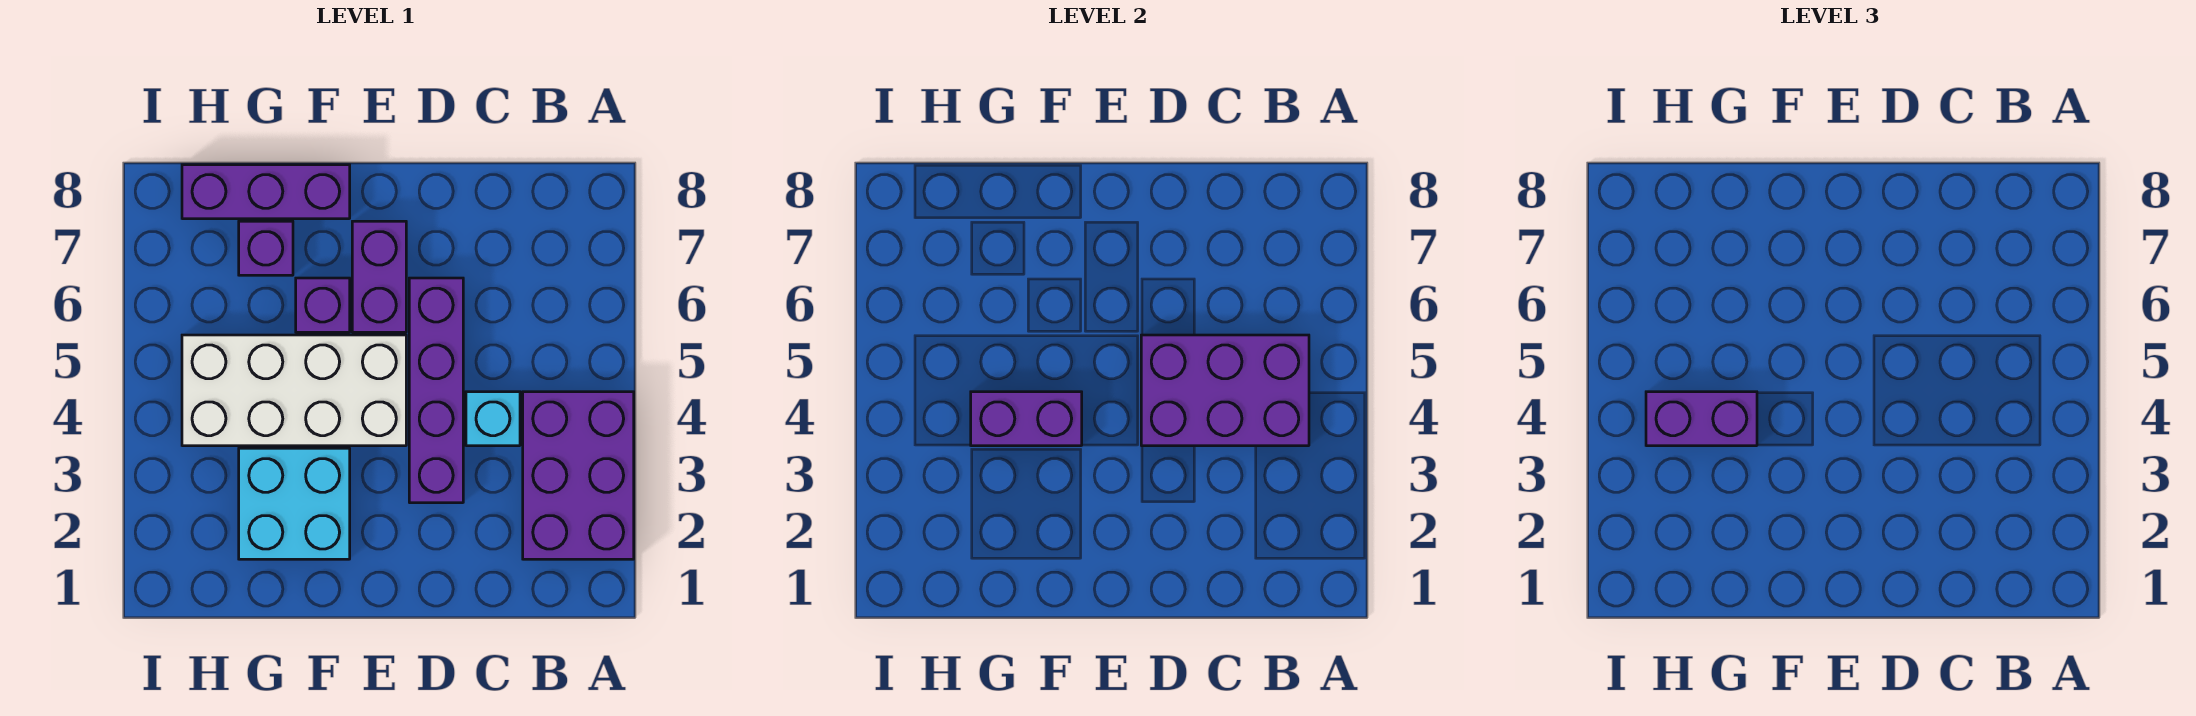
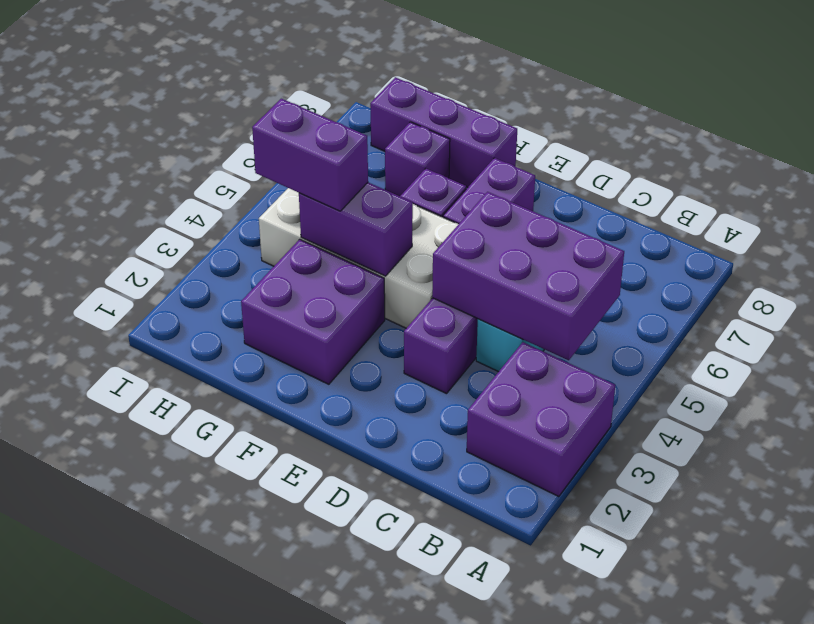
purple 2x3 brick [523,392,634,559] -> purple 2x2 brick [467,342,615,497]
cyan 2x2 brick [239,448,350,559] -> purple 2x2 brick [241,239,385,384]

